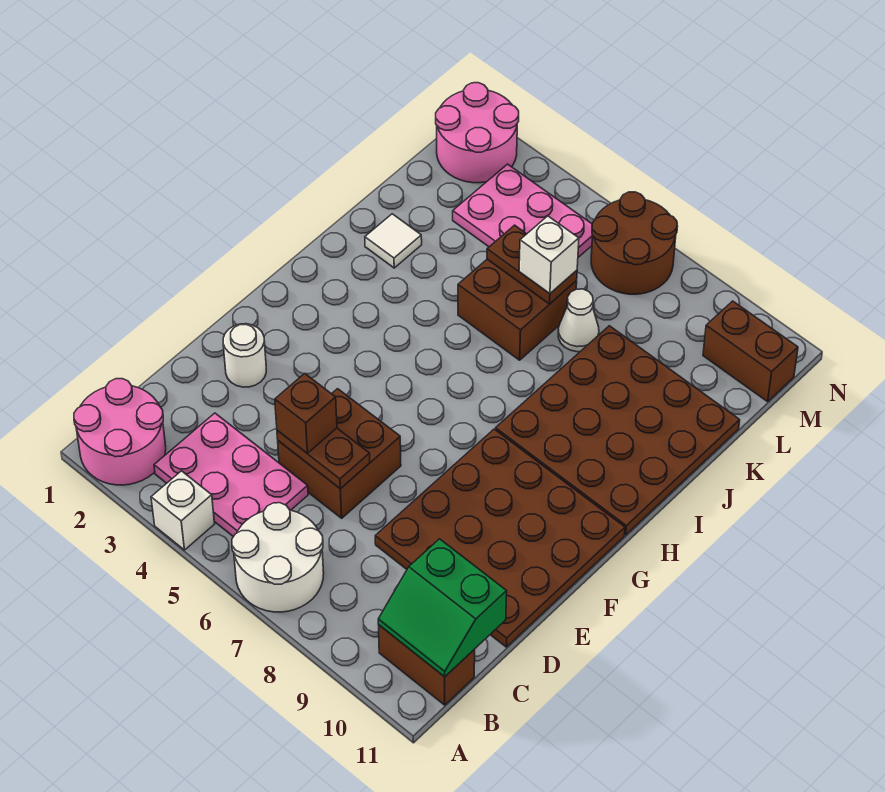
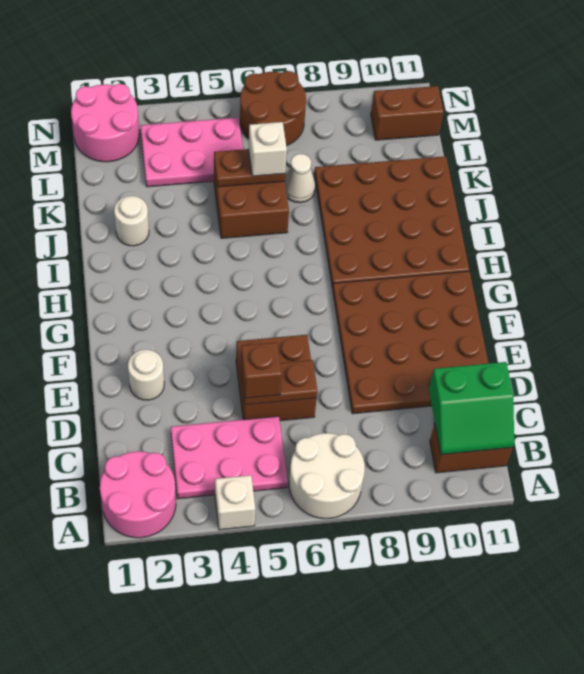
white 1x1 tile [365,214,422,268] -> white 1x1 round brick [114,196,149,246]

